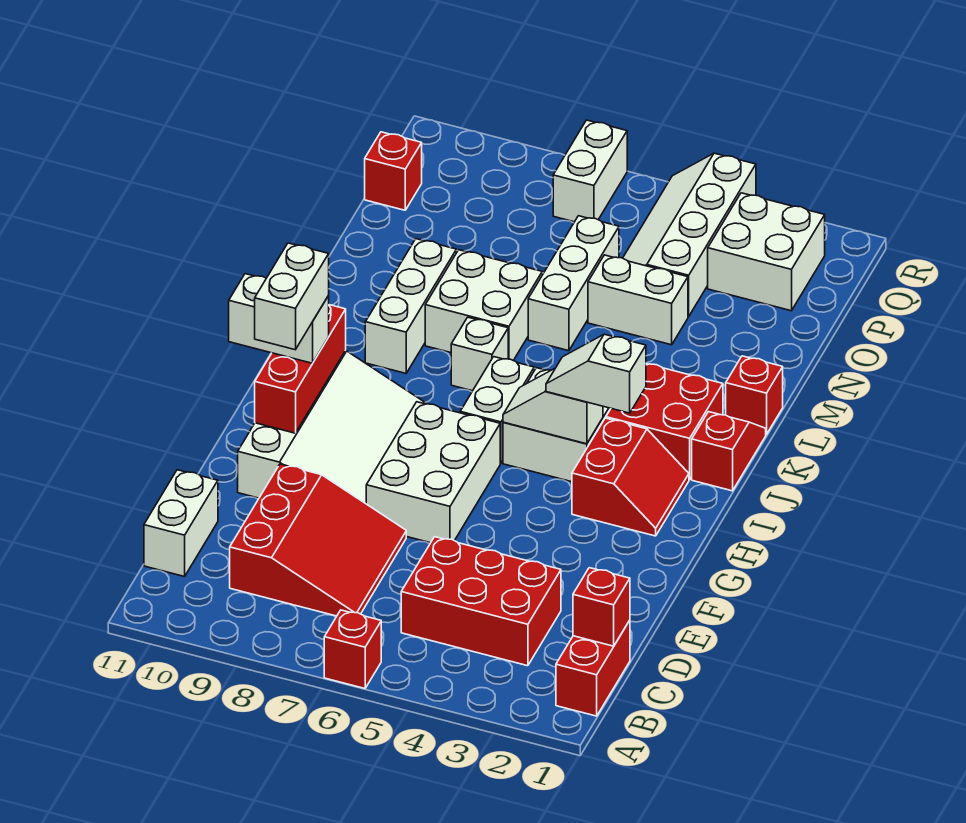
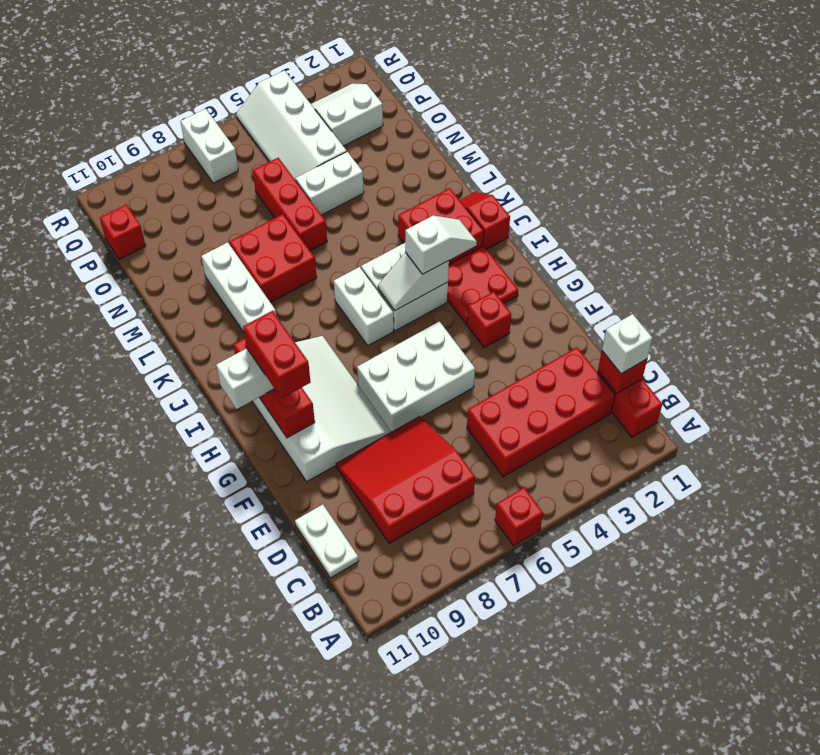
red 2x3 brick [401,537,561,666] -> red 2x4 brick [467,347,615,477]
red 3x3 slope [230,464,406,616] -> red 3x3 slope turned to [336,416,475,543]
white 1x2 brick [144,470,218,577] -> white 1x2 plate [295,504,358,578]
white 2x3 brick [366,402,500,543] -> white 2x3 brick turned to [357,322,475,432]
white 1x2 brick [255,243,329,350] -> red 1x2 brick [243,311,311,398]
red 2x2 slope [572,418,689,536] -> red 2x2 plate [448,246,518,324]
white 1x2 slope [546,334,646,413] -> white 1x2 slope turned to [405,215,477,274]
white 1x1 brick [451,317,508,391] -> white 1x1 brick moved to [602,314,652,374]
red 1x1 brick [726,356,783,435] -> red 1x1 brick moved to [467,292,511,348]
white 2x2 brick [425,250,542,361] -> red 2x2 brick [229,214,317,302]
white 1x3 brick [528,216,619,351] -> red 1x3 brick [253,158,327,251]
white 2x2 brick [708,193,825,311] -> white 2x2 slope [311,83,383,146]

